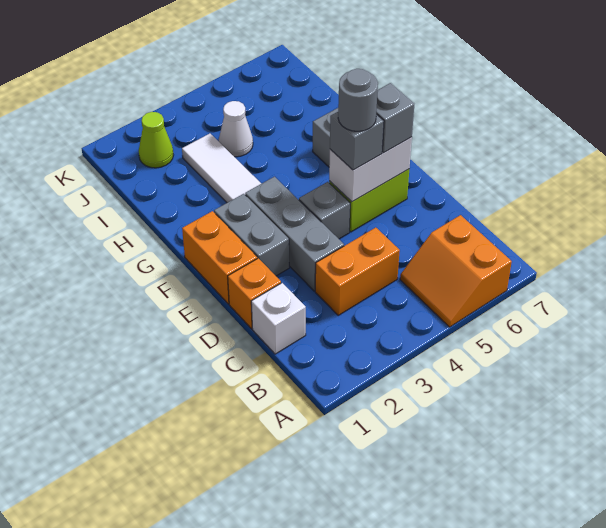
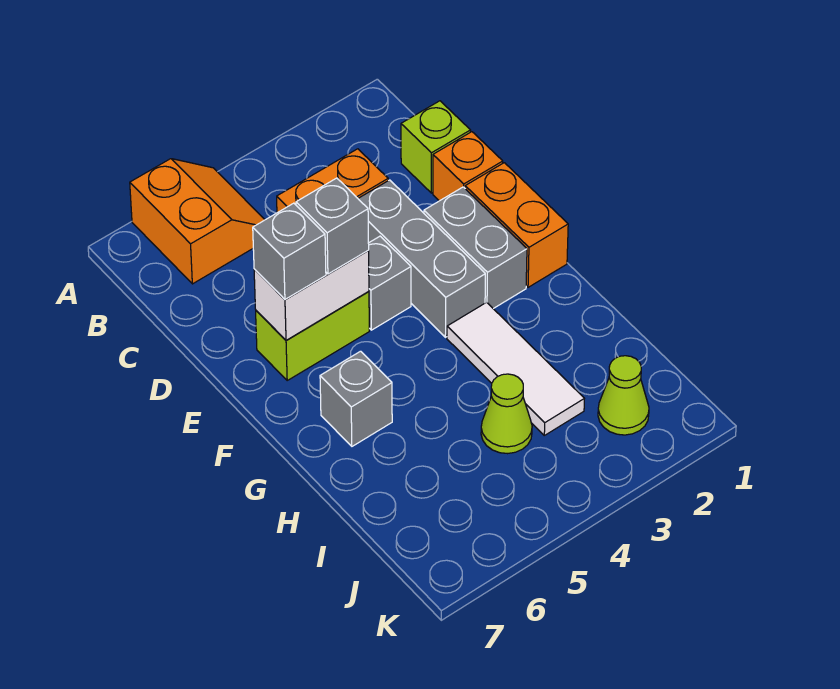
white 1x1 brick [251,283,306,354] -> lime 1x1 brick [401,101,471,193]
grey 1x1 round brick [338,69,378,131] -> none
white 1x1 cone [219,101,253,157] -> lime 1x1 cone [481,374,532,454]

